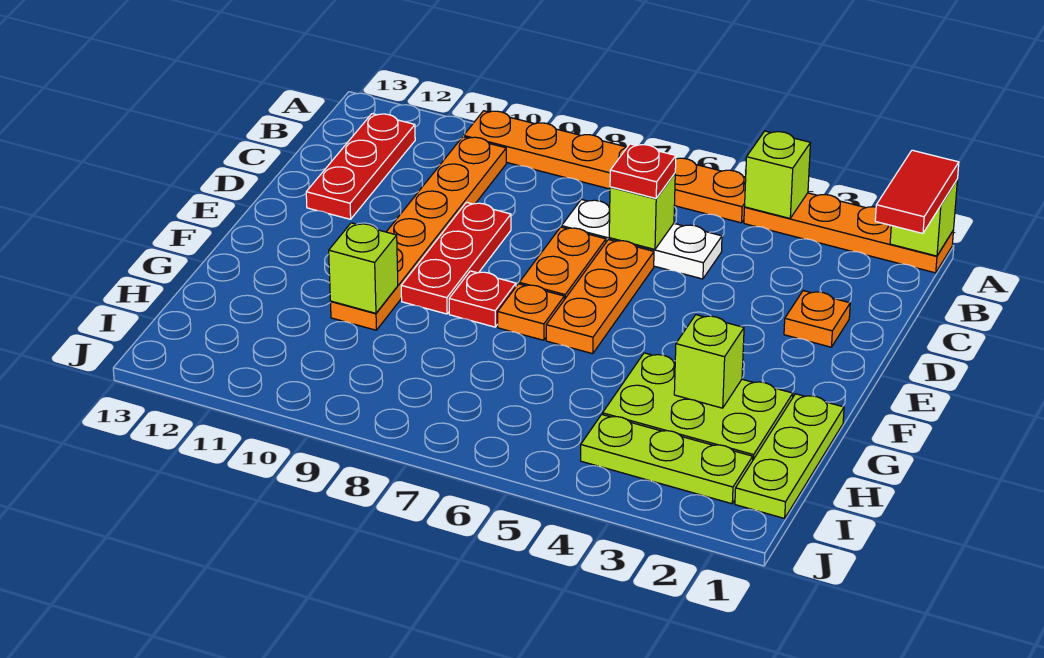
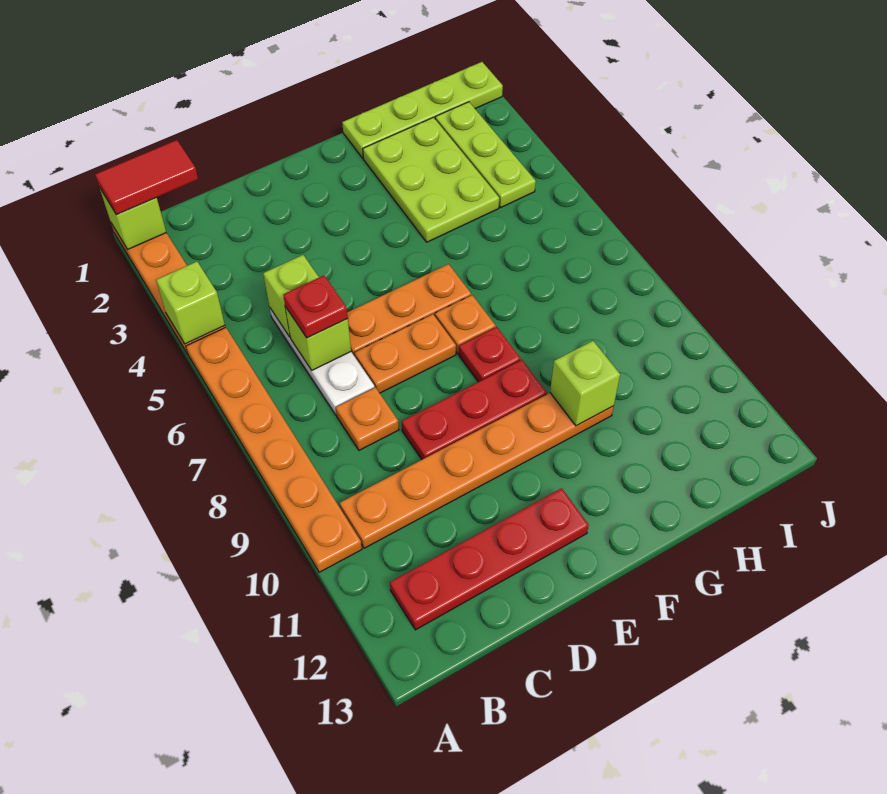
red 1x3 plate [306,114,415,219] -> red 1x4 plate [390,488,589,630]
orange 1x1 plate [784,291,850,347] -> orange 1x1 plate moved to [336,387,399,450]
lime 1x3 plate [735,394,844,518] -> lime 1x4 plate [342,62,503,158]
lime 1x1 brick [674,315,744,408] -> lime 1x1 brick moved to [263,255,319,337]

